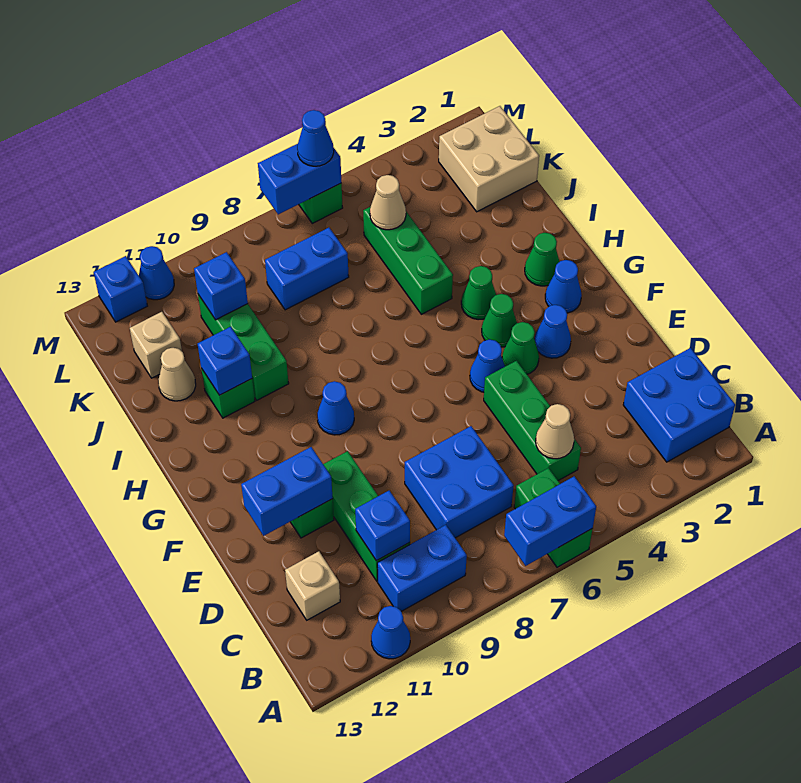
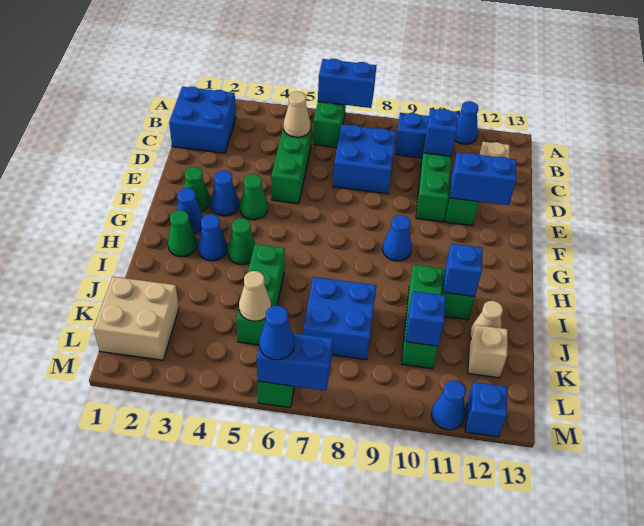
blue 1x1 cone [470,340,505,392] -> blue 1x1 cone moved to [198,214,227,261]
green 1x1 cone [482,294,517,347] -> green 1x1 cone moved to [184,167,210,211]
blue 1x2 brick [265,228,349,310] -> blue 2x2 brick [303,277,376,360]

